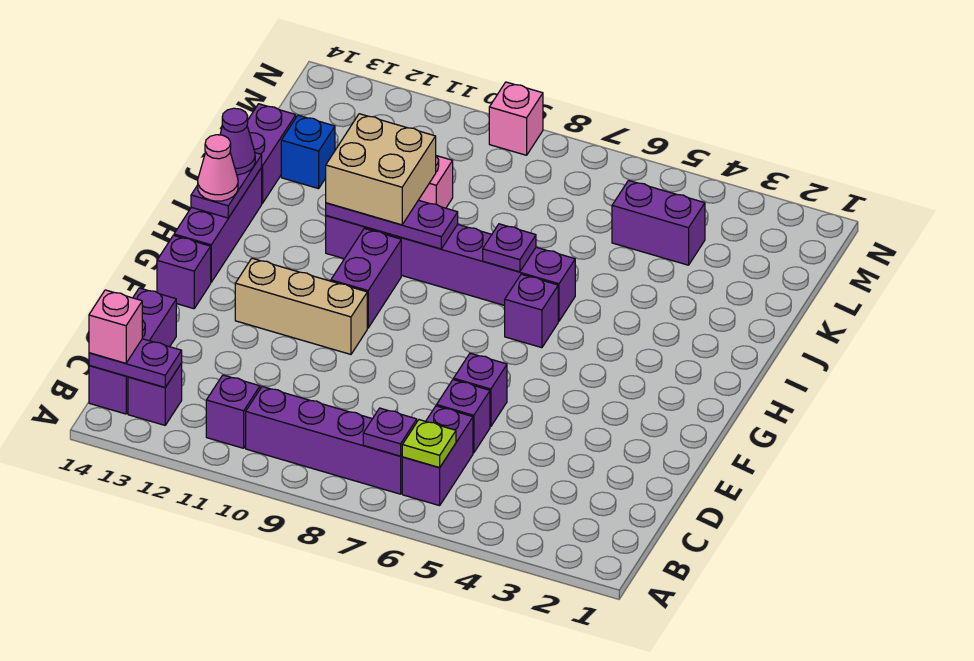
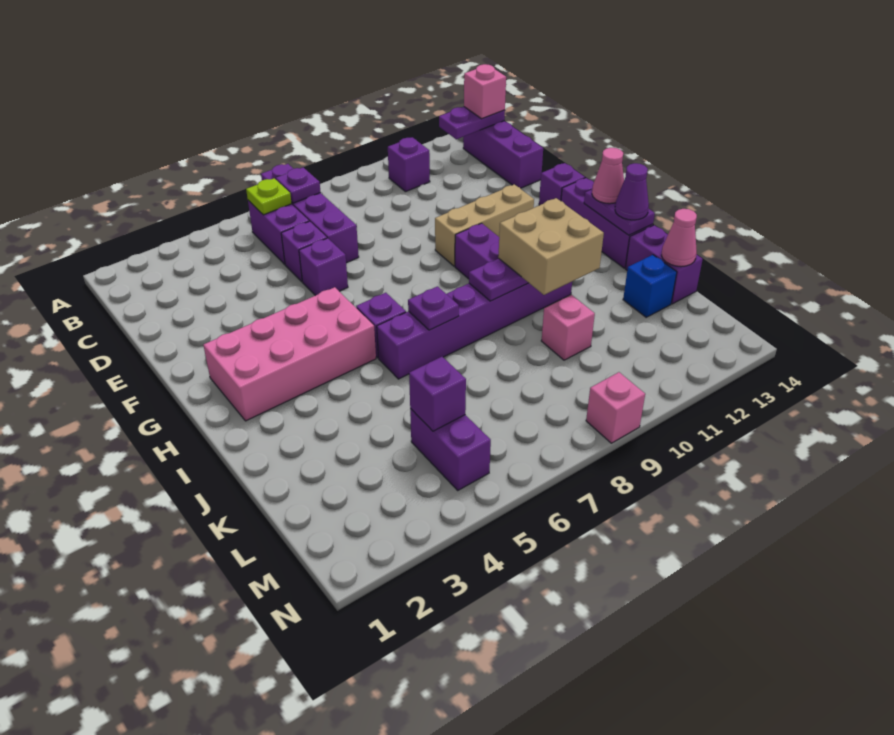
purple 1x4 brick [246,387,402,494] -> purple 1x4 brick turned to [261,164,359,263]
purple 1x1 brick [128,363,182,425] -> purple 1x1 brick moved to [409,357,466,431]
none -> pink 2x4 brick [203,287,376,421]
none -> pink 1x1 cone [661,209,697,267]
purple 1x2 brick [612,180,705,265] -> purple 1x2 brick turned to [410,409,491,490]

